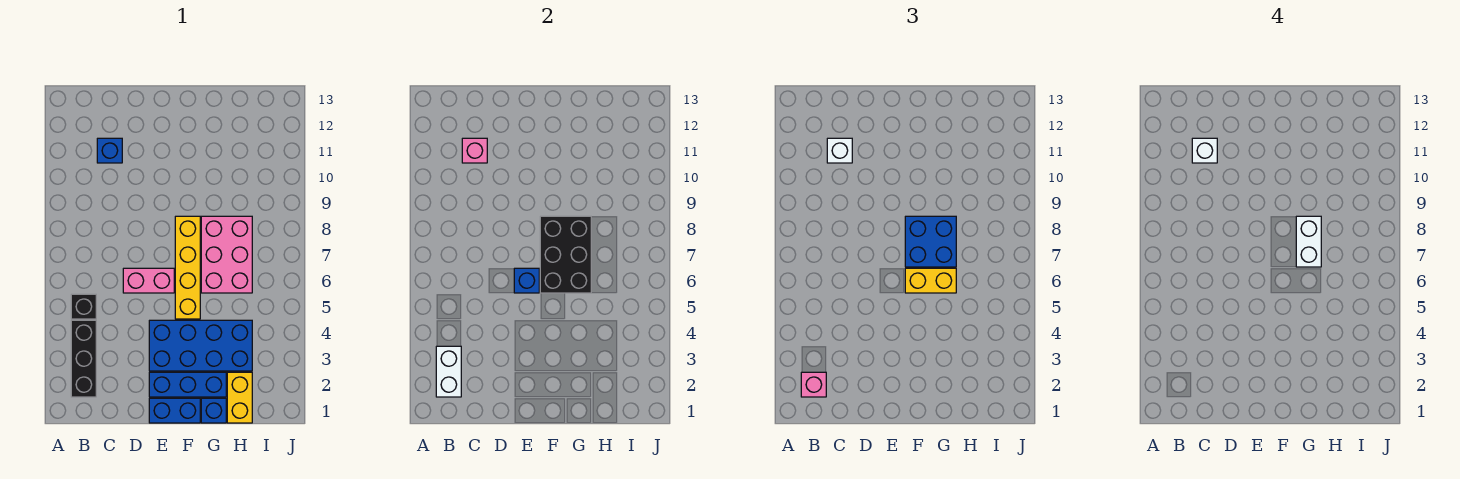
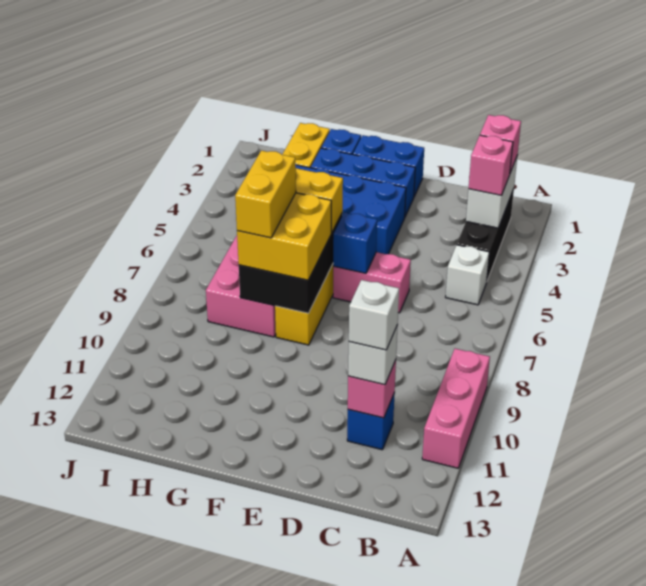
none -> pink 1x3 brick [422,349,490,468]
none -> pink 1x1 brick [469,135,513,196]
black 1x1 brick [71,294,96,319] -> white 1x1 brick [446,245,489,305]
blue 2x2 brick [905,216,956,267] -> yellow 2x2 brick [237,193,331,280]
white 1x2 brick [1296,216,1321,267] -> yellow 1x2 brick [235,151,296,238]

